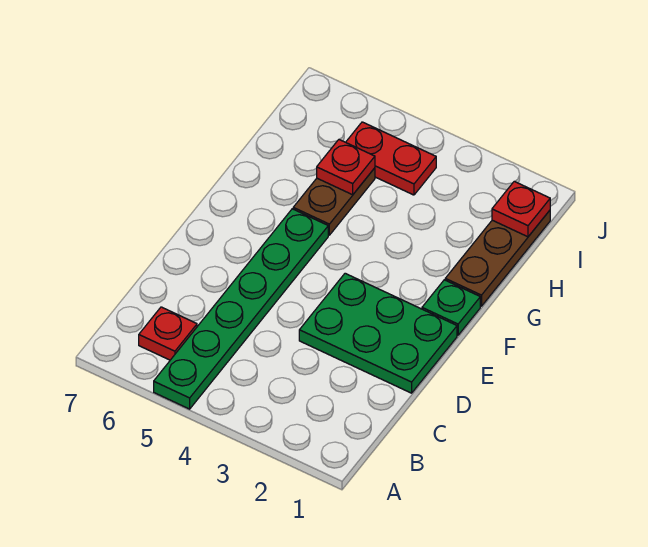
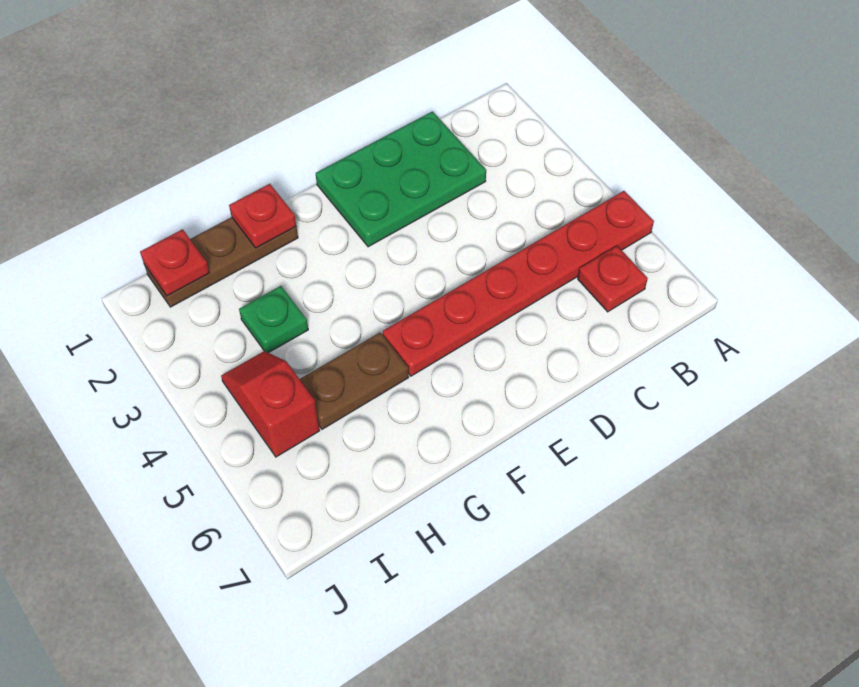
green 1x6 plate [154,209,328,409] -> red 1x6 plate [383,191,654,376]
green 2x3 plate [299,273,457,393] -> green 2x3 plate turned to [316,111,486,247]
green 1x1 plate [422,280,480,335] -> green 1x1 plate moved to [239,286,308,353]
red 1x1 plate [317,139,375,195] -> red 1x1 plate moved to [229,184,296,248]
red 1x2 plate [346,122,436,195] -> red 1x2 slope [221,351,320,457]

